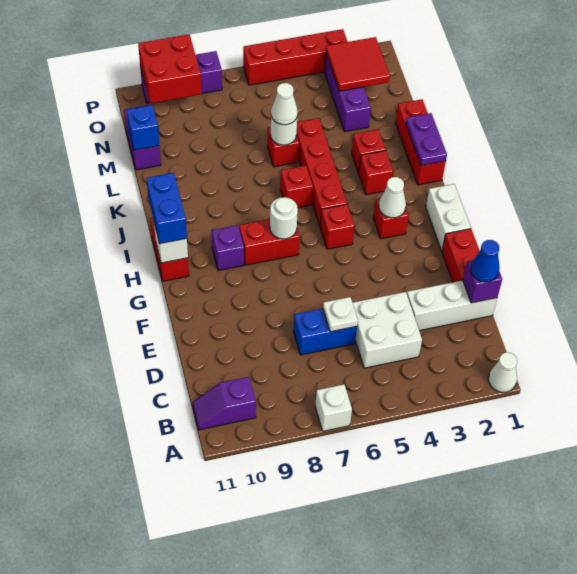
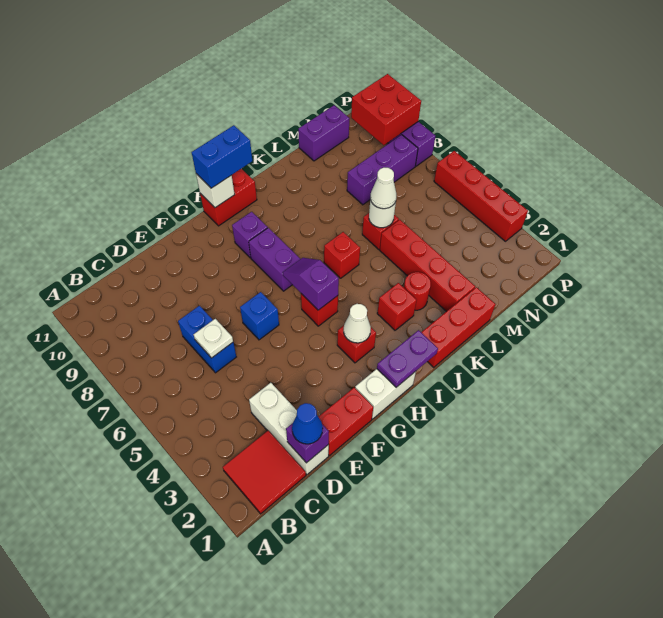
white 1x1 cone [488,352,517,392] -> none
white 1x1 brick [315,384,352,431] -> none
purple 1x2 slope [192,377,256,430] -> purple 1x2 slope moved to [283,258,339,310]
white 2x2 brick [352,292,422,368] -> none
red 1x2 brick [239,219,300,265] -> purple 1x2 brick [249,228,300,291]
white 1x1 round brick [270,197,298,239] -> none
red 1x4 brick [297,118,347,226] -> red 1x4 brick turned to [380,220,475,312]
purple 1x2 plate [406,113,447,166] -> purple 1x2 plate moved to [377,330,438,387]
red 1x1 brick [352,129,385,173] -> red 1x1 round brick [404,272,431,310]
purple 1x3 brick [324,54,371,132] -> purple 1x3 brick moved to [347,135,418,205]
blue 1x1 brick [127,105,159,150] -> blue 1x1 brick moved to [240,292,279,340]
red 2x2 tile [326,37,390,91] -> red 2x2 tile moved to [223,431,306,514]

